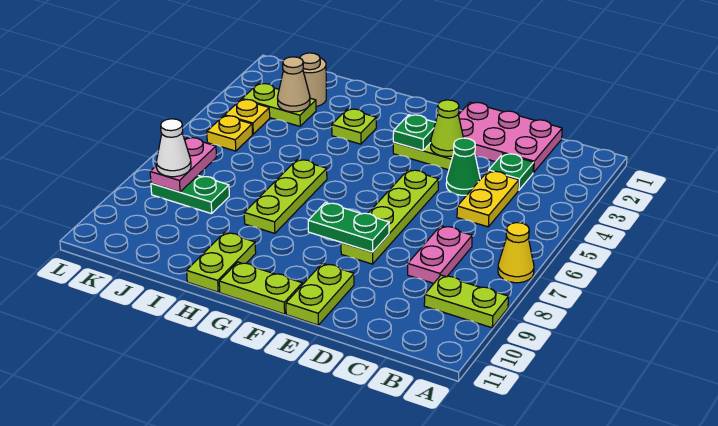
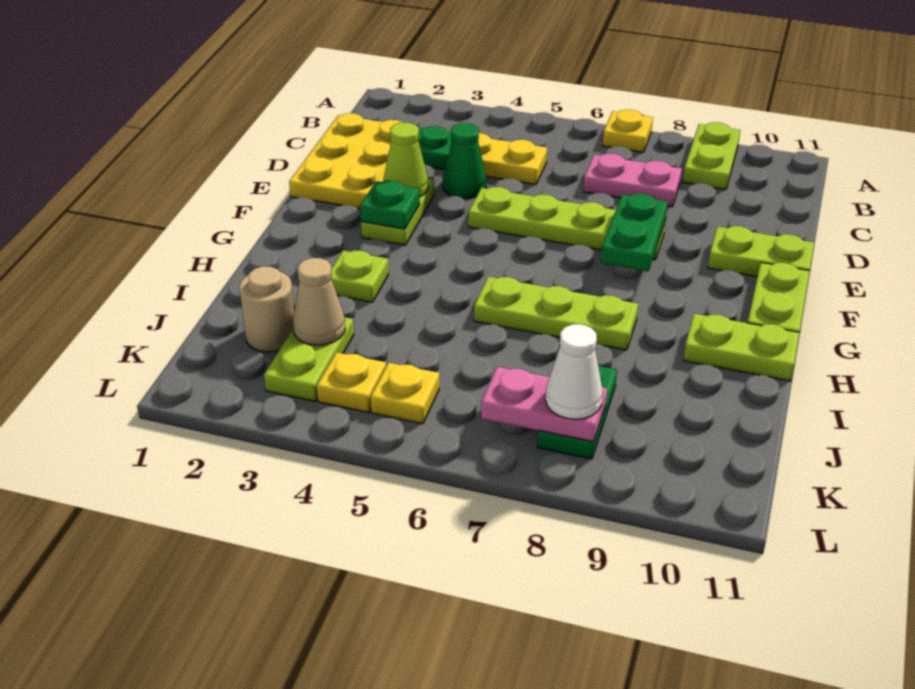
yellow 1x1 cone [498,223,534,283] -> yellow 1x1 plate [603,110,653,152]
pink 2x3 plate [459,102,562,173] -> yellow 2x3 plate [289,113,419,208]

